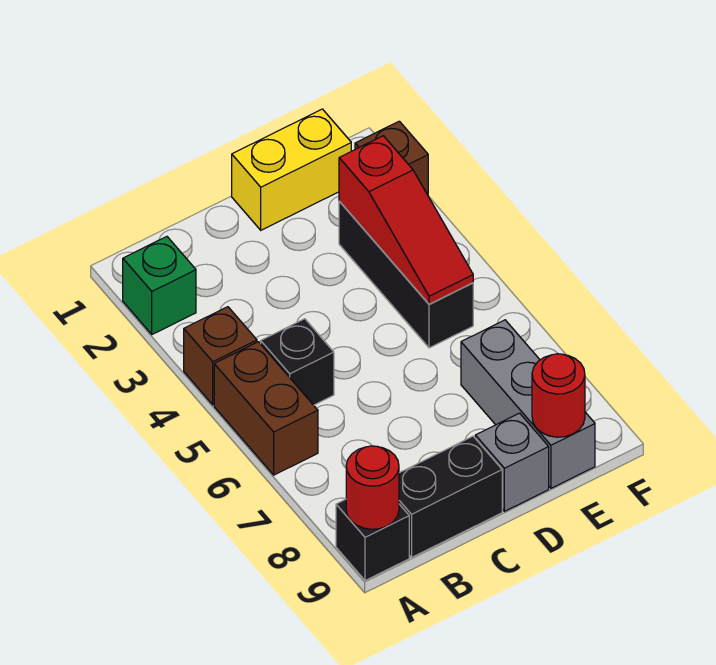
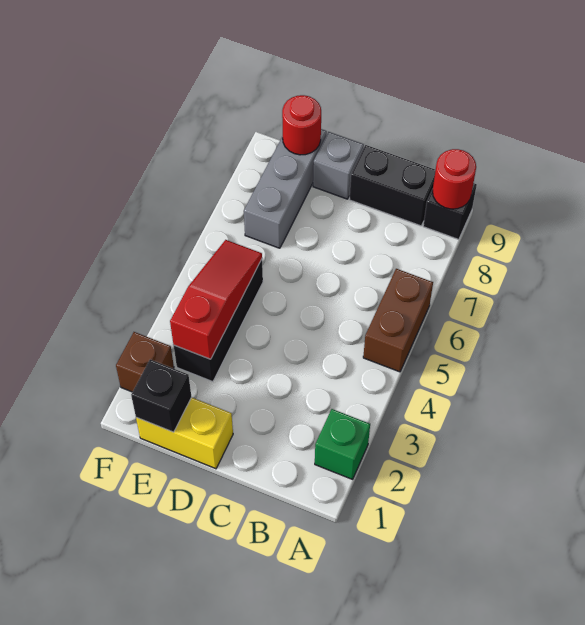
brown 1x1 brick [184,307,257,405] -> none
black 1x1 brick [261,319,334,405] -> black 1x1 brick moved to [131,360,191,432]

